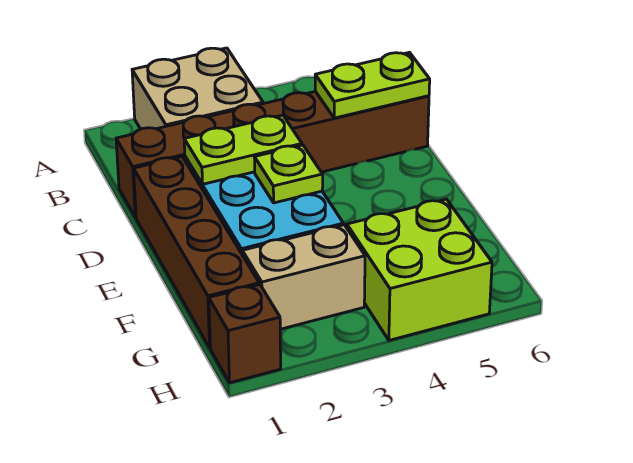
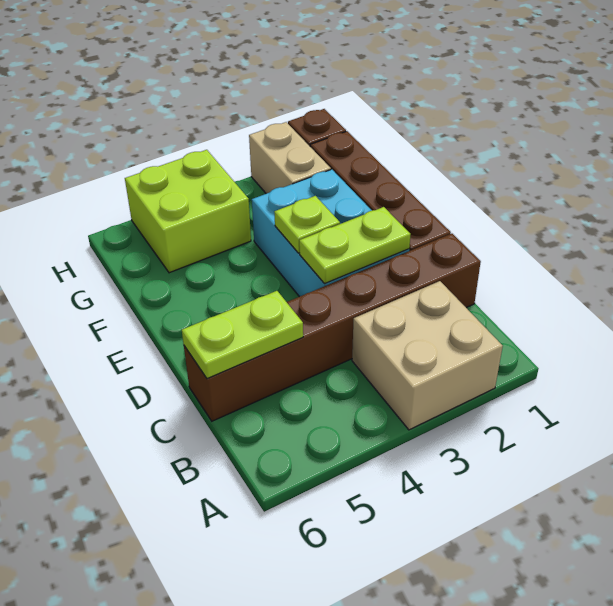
tan 1x2 brick [242,225,365,329] -> tan 1x2 brick turned to [249,122,331,194]

